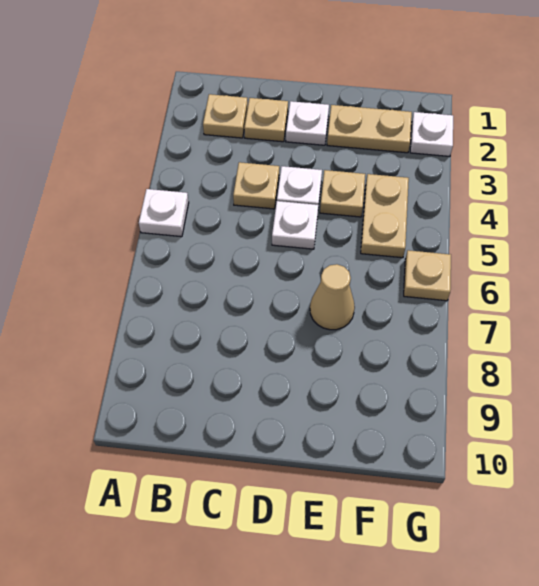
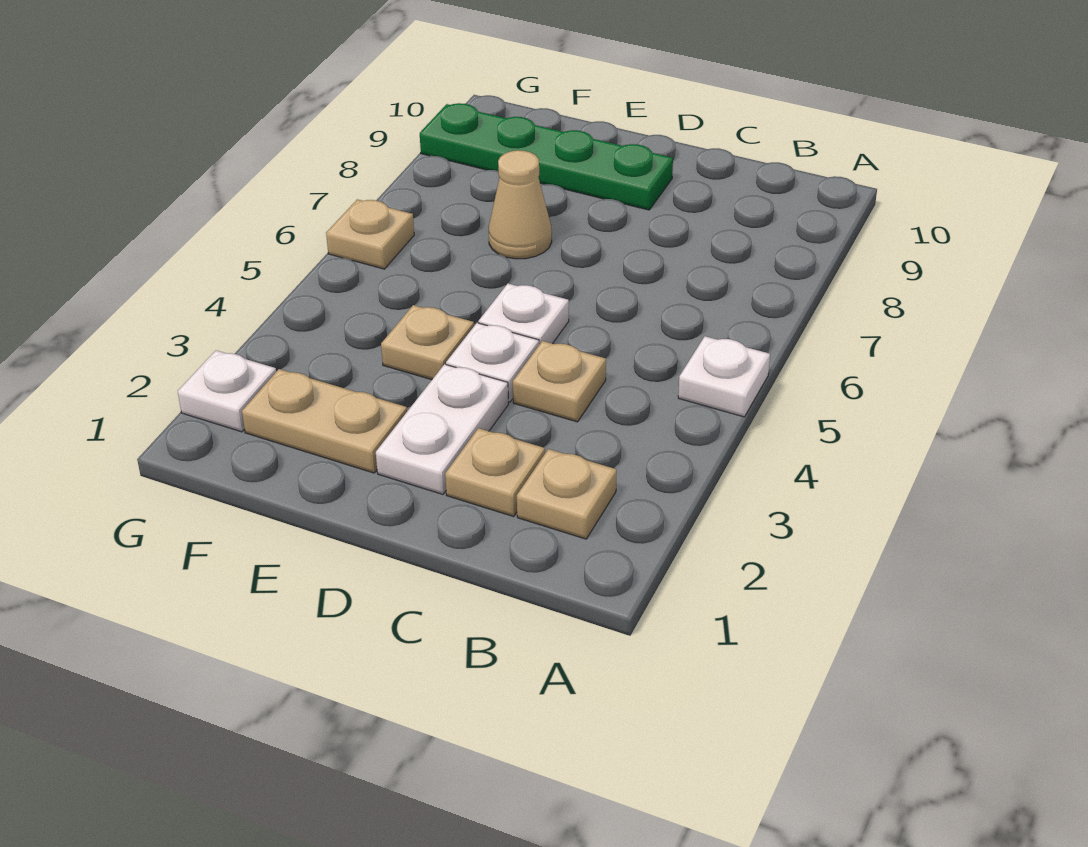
white 1x1 plate [286,101,329,145] -> white 1x2 plate [376,364,508,494]
none -> green 1x4 plate [420,103,673,210]
tan 1x2 plate [361,174,409,258] -> none

